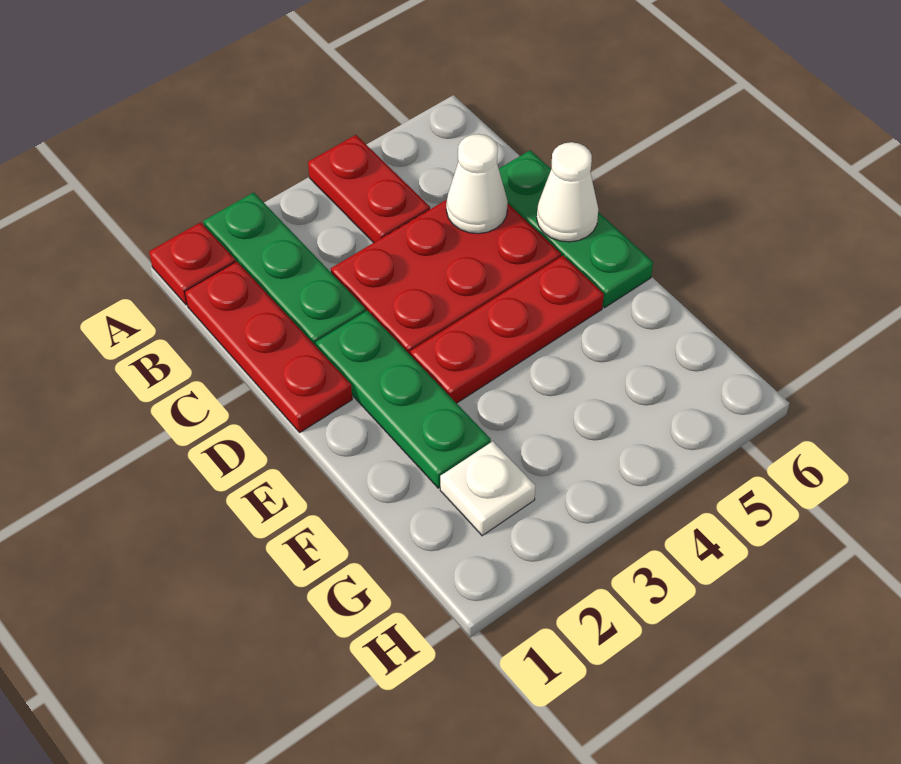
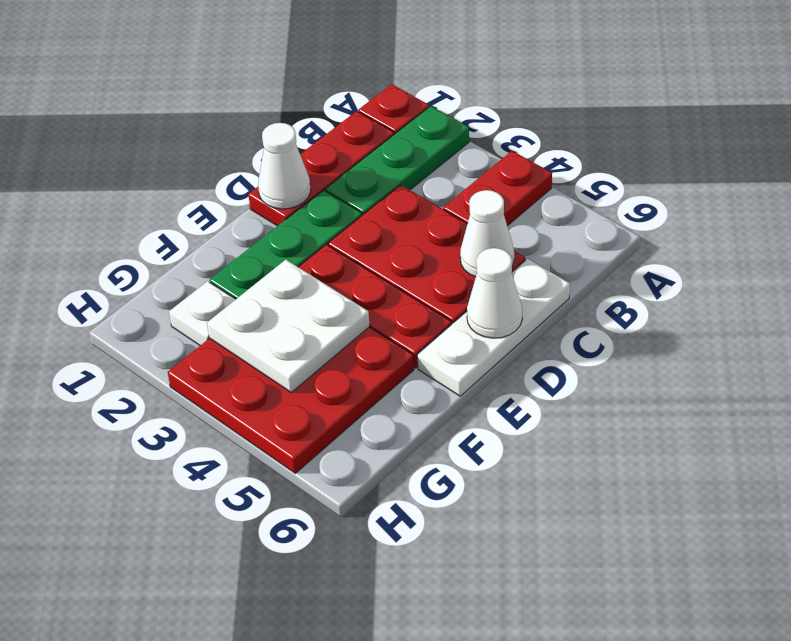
green 1x3 plate [499,150,653,308] -> white 1x3 plate [417,259,570,396]
none -> white 1x1 cone [258,123,311,209]
none -> red 3x3 plate [168,327,414,473]
none -> white 2x2 plate [207,260,370,392]

